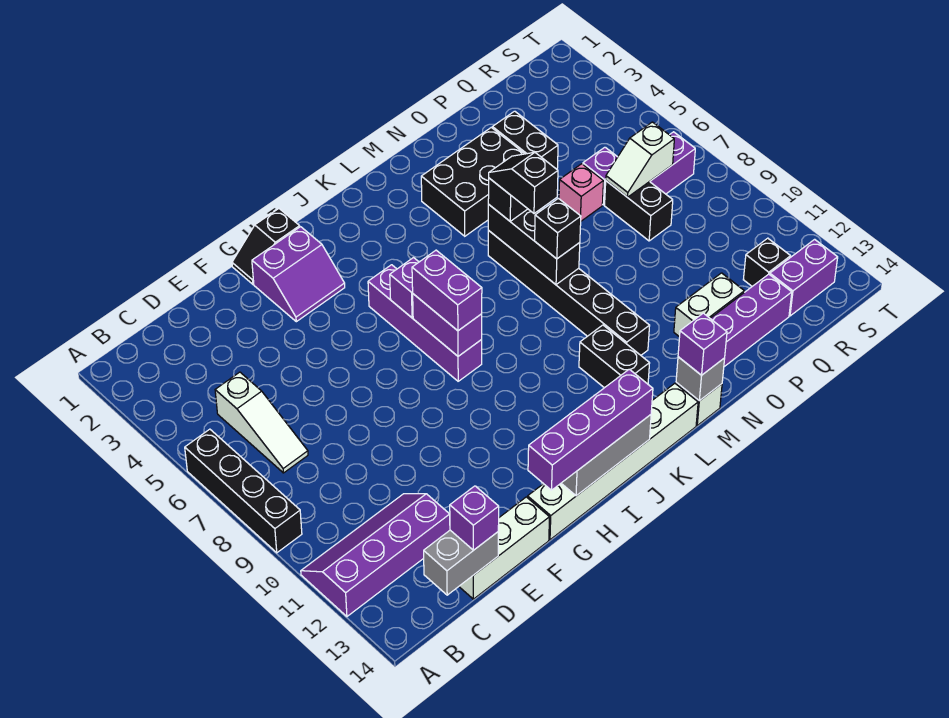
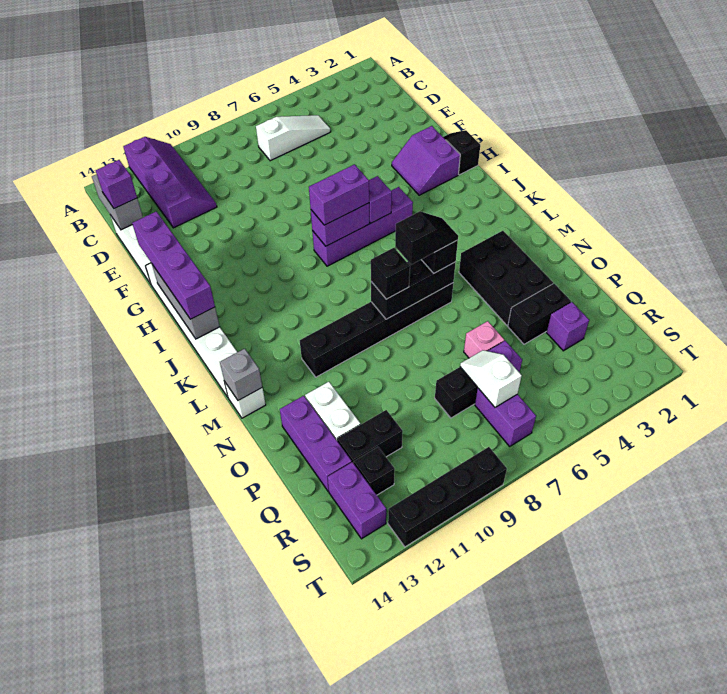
black 1x4 brick [185,429,302,553] -> black 1x4 brick moved to [388,447,507,547]
white 1x3 slope [215,372,308,473] -> white 1x3 slope turned to [256,115,331,161]
black 1x2 brick [579,325,650,388] -> black 1x2 brick moved to [337,410,403,463]
purple 1x1 brick [678,313,727,375] -> purple 1x1 brick moved to [547,302,589,351]

